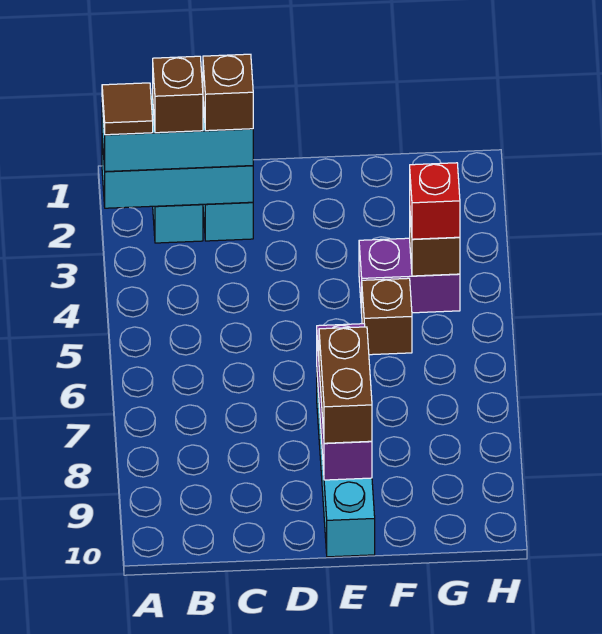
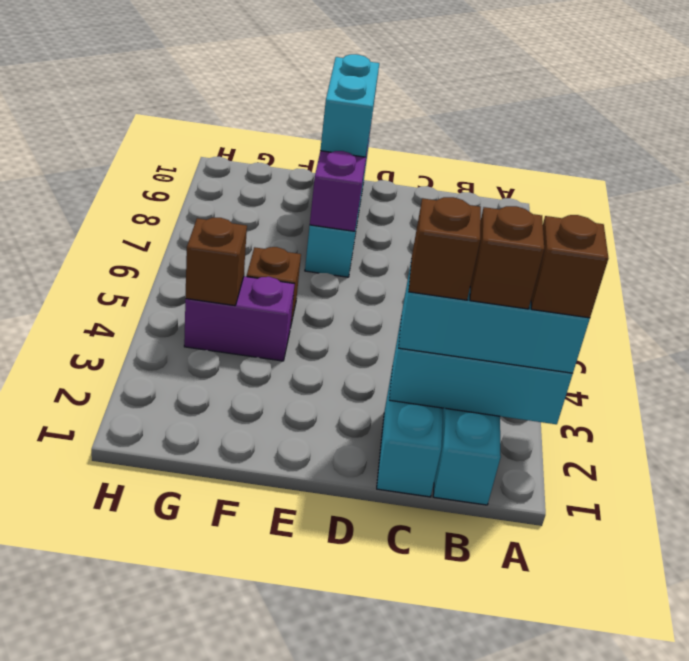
brown 1x1 tile [102,83,153,135] -> brown 1x1 brick [531,215,608,318]
brown 1x2 brick [319,327,372,443] -> cyan 1x2 brick [320,54,379,157]
red 1x1 brick [410,163,460,239] -> none

